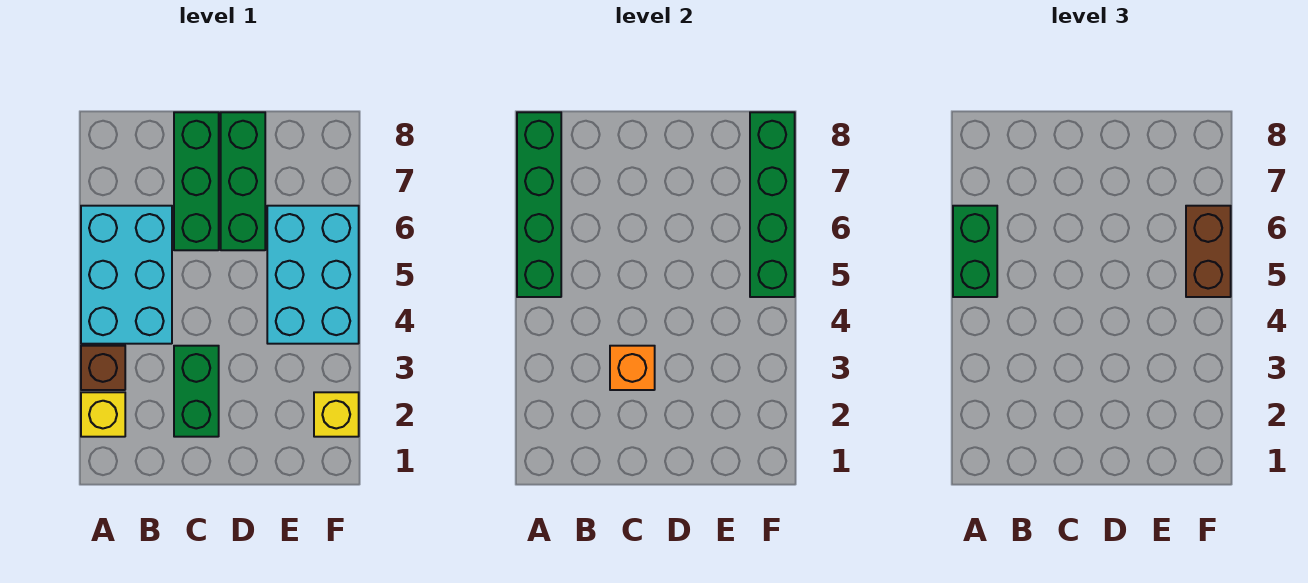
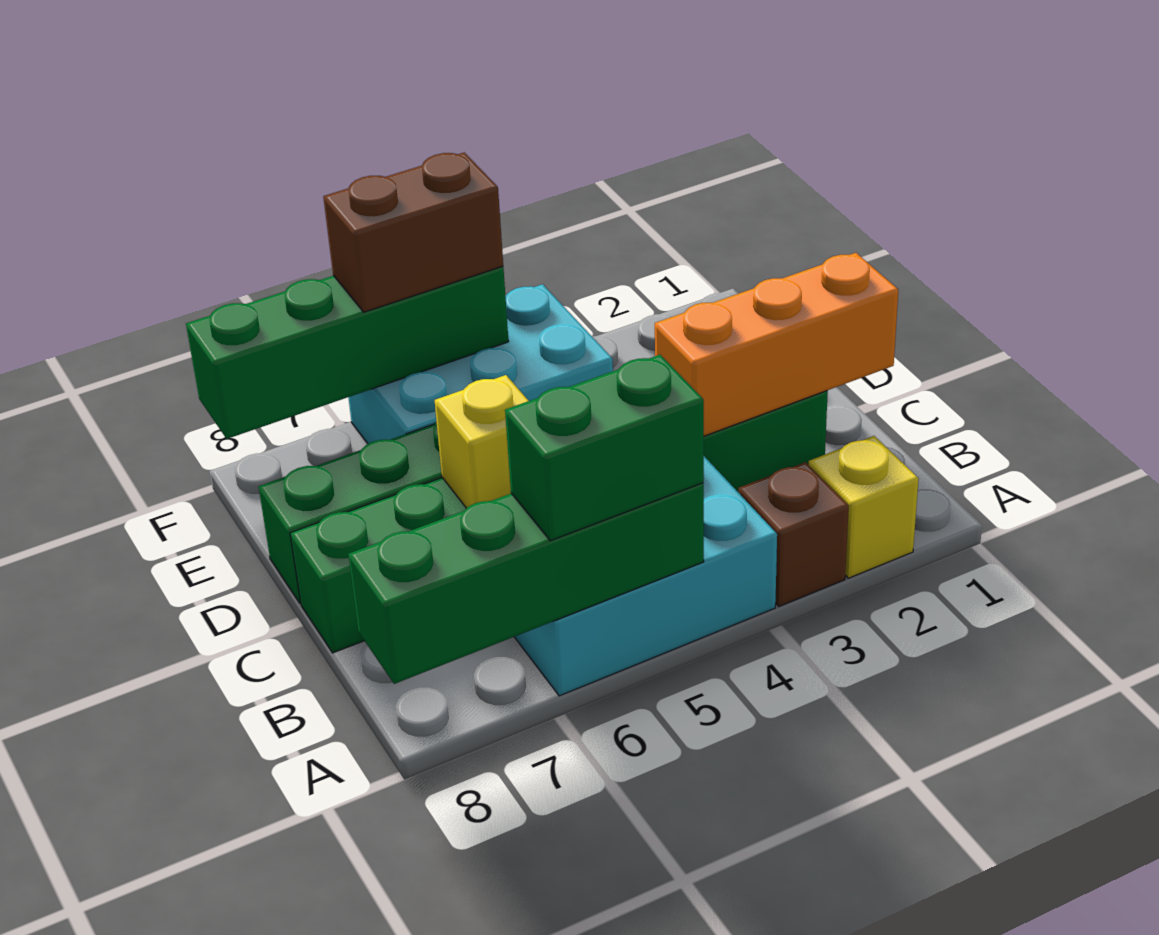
orange 1x1 brick [610,346,655,390] -> orange 1x3 brick [655,253,898,436]
yellow 1x1 brick [314,392,359,437] -> yellow 1x1 brick moved to [435,375,528,508]

